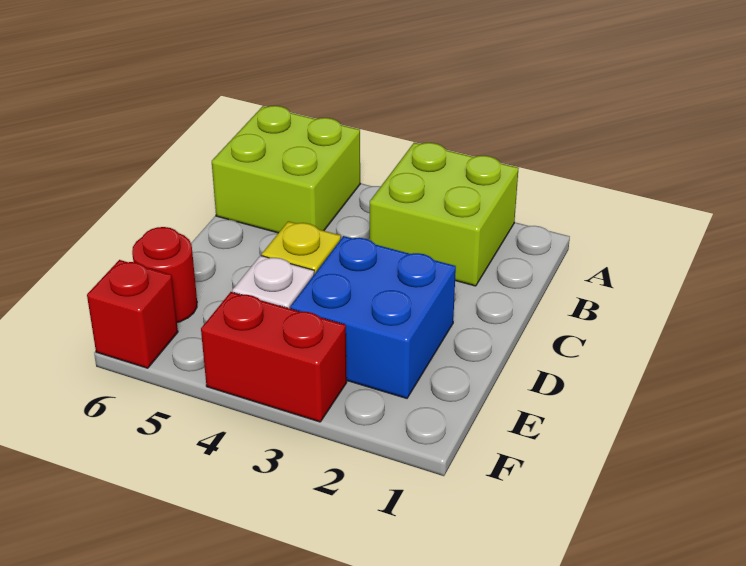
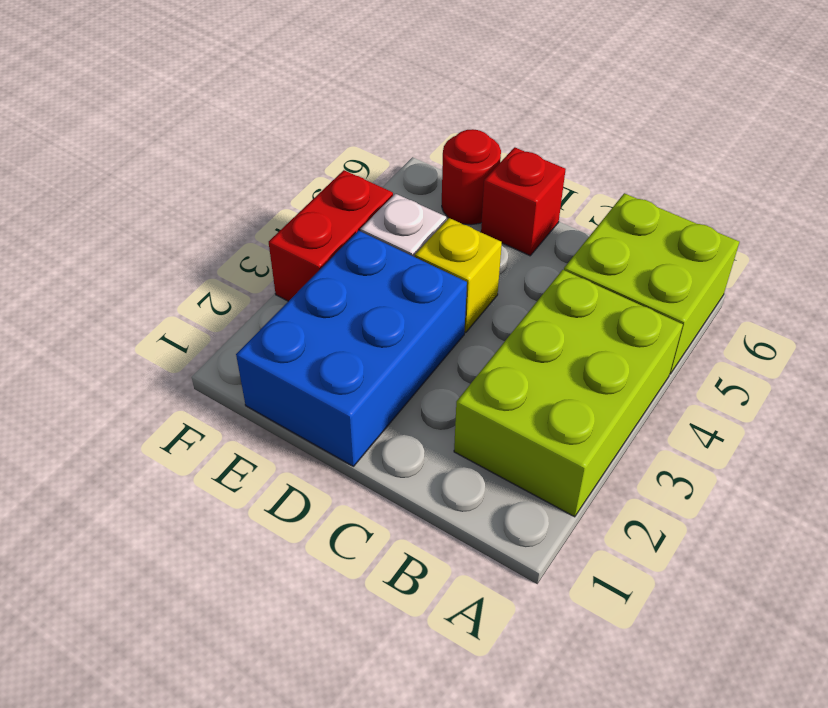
lime 2x2 brick [370,143,519,286] -> lime 2x3 brick [454,270,683,517]
blue 2x2 brick [290,236,456,398] -> blue 2x3 brick [236,231,467,467]
red 1x1 brick [87,260,178,368] -> red 1x1 brick moved to [481,147,566,256]

